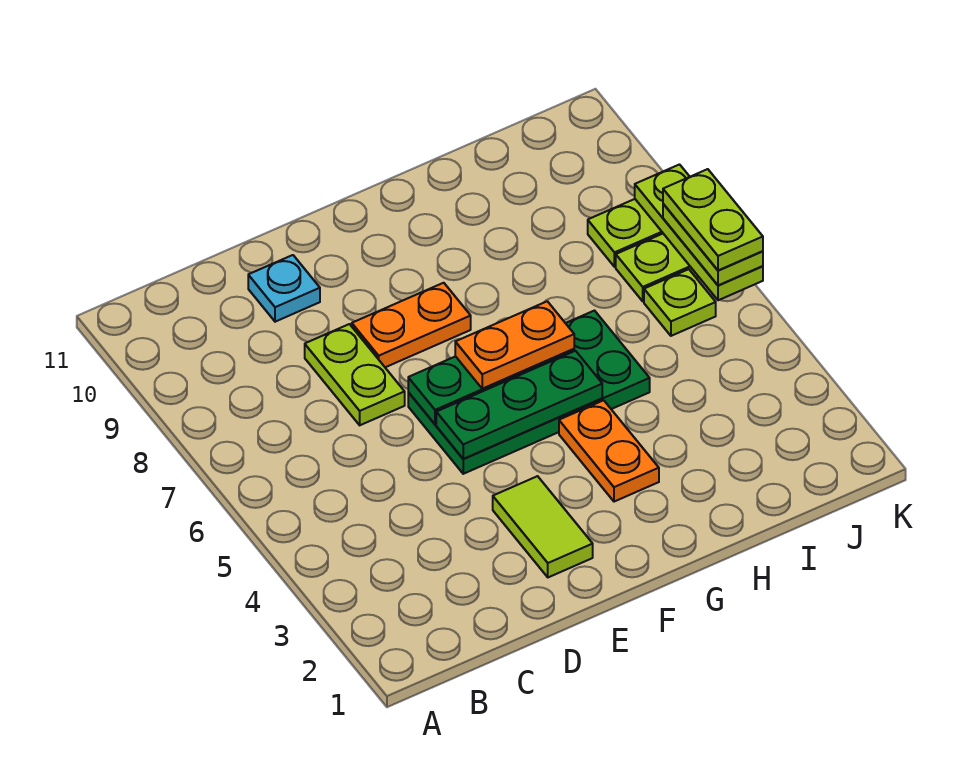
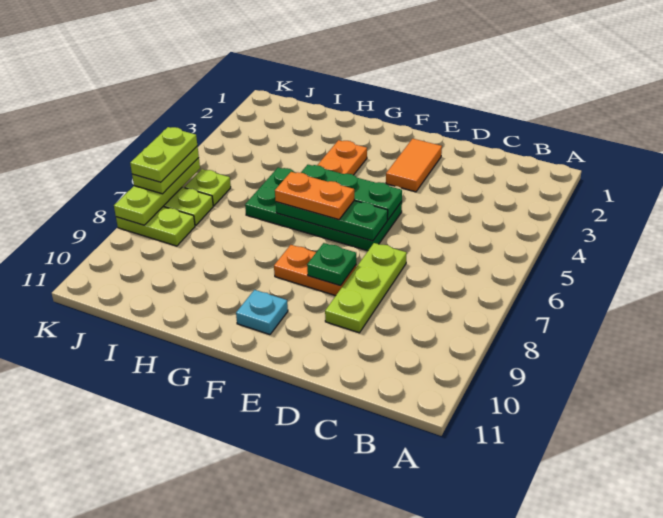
lime 1x2 plate [305,324,405,425] -> lime 1x3 plate [325,243,407,333]
cyan 1x1 plate [248,255,320,322] -> cyan 1x1 plate moved to [236,290,288,335]
lime 1x2 tile [493,476,593,577] -> orange 1x2 tile [386,139,442,192]
none -> green 1x1 plate [307,243,356,286]

